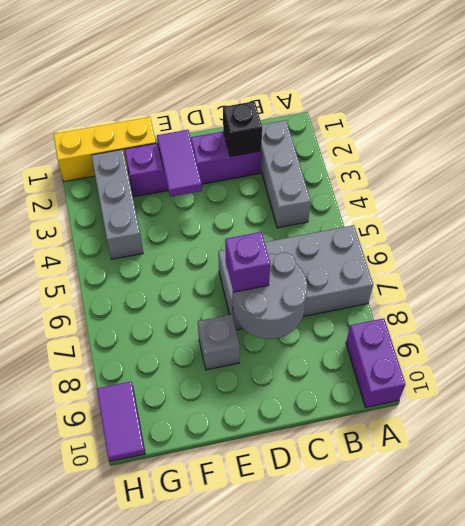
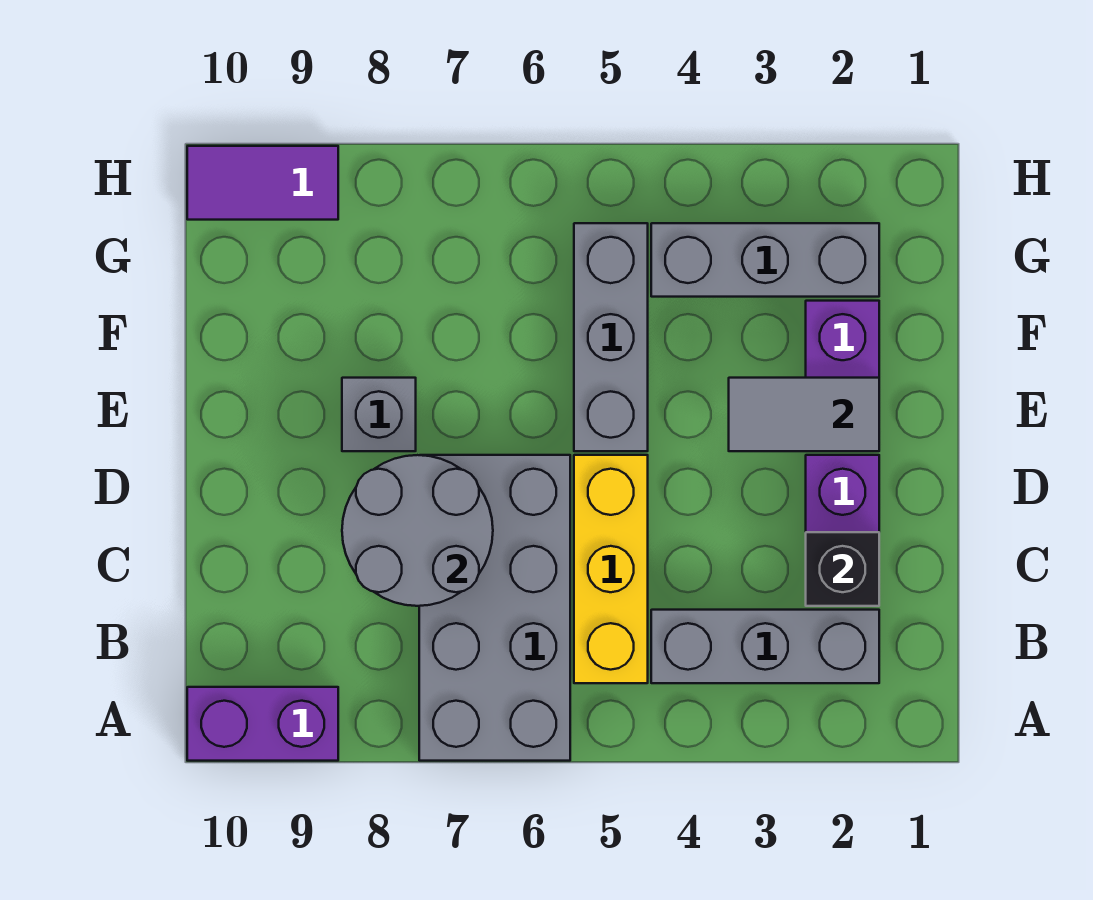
purple 1x1 brick [225,232,270,292] -> none
purple 1x2 tile [157,130,202,197] -> grey 1x2 tile [729,378,879,451]
none -> grey 1x3 brick [574,223,648,451]
yellow 1x3 brick [53,117,156,182] -> yellow 1x3 brick moved to [574,455,648,683]

